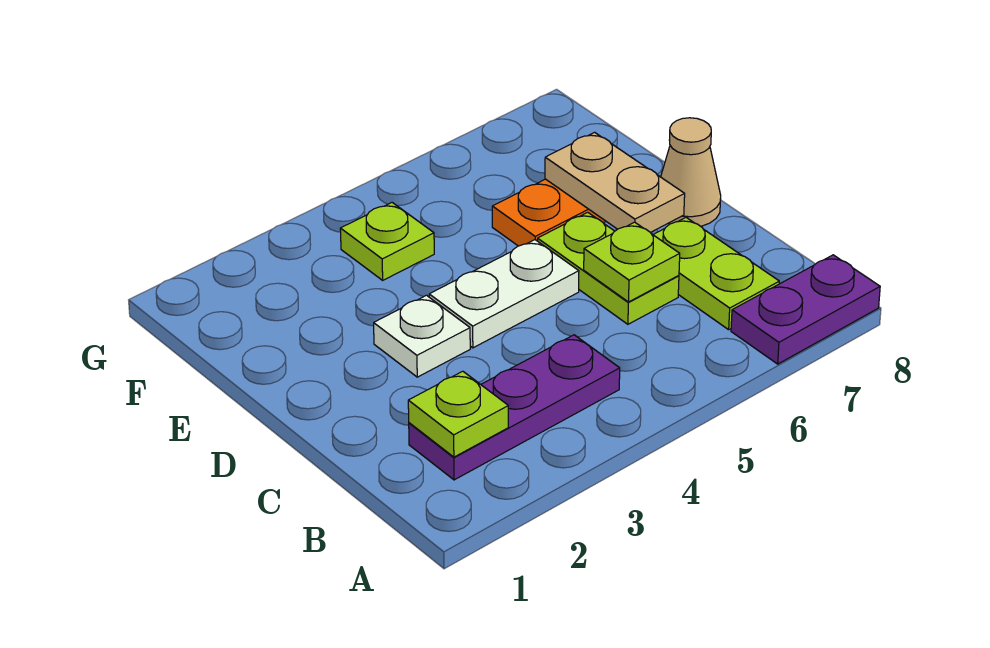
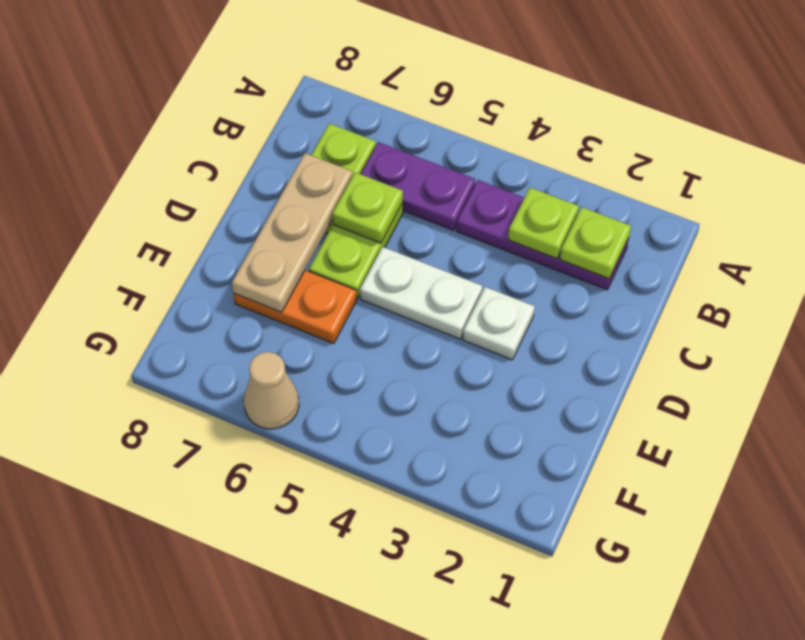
purple 1x2 plate [731,255,880,364] -> purple 1x2 plate moved to [361,142,475,231]
tan 1x2 plate [545,132,685,233] -> tan 1x3 plate [232,153,352,312]
tan 1x1 cone [661,118,721,226] -> tan 1x1 cone moved to [244,352,299,429]
lime 1x1 plate [340,203,434,280] -> lime 1x1 plate moved to [508,188,579,259]

